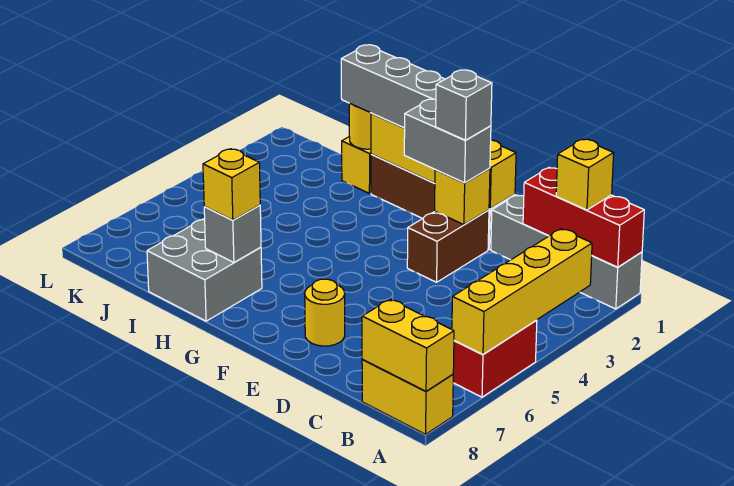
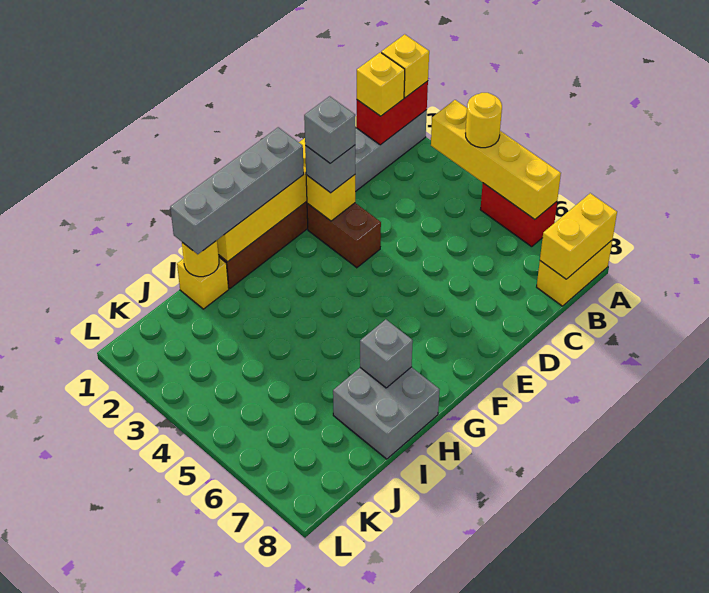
red 1x3 brick [523,168,644,267] -> red 1x2 brick [356,81,428,145]
grey 1x2 brick [404,99,491,183] -> grey 1x1 brick [305,145,355,193]
yellow 1x1 round brick [305,279,345,346] -> yellow 1x1 round brick moved to [466,93,502,148]
yellow 1x1 brick [203,149,260,220] -> yellow 1x1 brick moved to [381,34,429,98]

